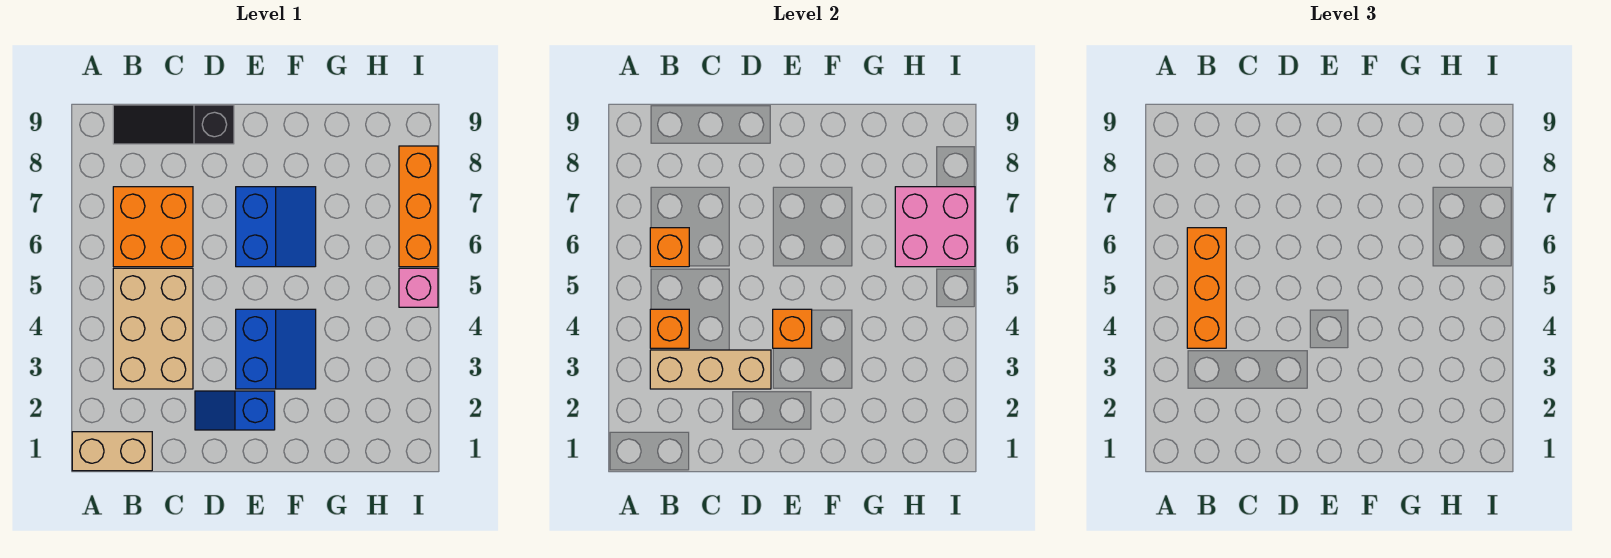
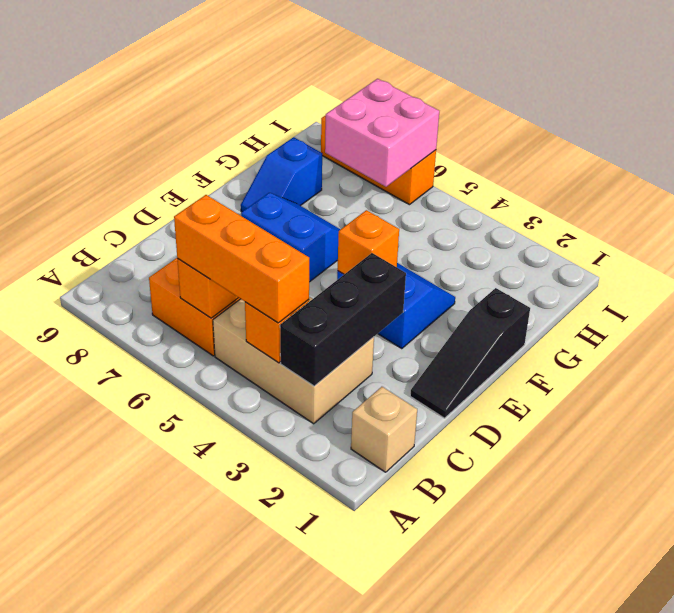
tan 1x2 brick [72,432,152,471] -> tan 1x1 brick [351,387,417,472]
tan 1x3 brick [650,350,771,389] -> black 1x3 brick [280,253,406,386]
black 1x3 slope [113,105,234,144] -> black 1x3 slope moved to [410,288,530,418]
blue 1x2 slope [195,391,275,430] -> blue 1x2 slope moved to [241,137,322,212]
pink 1x1 brick [399,268,438,307] -> none

